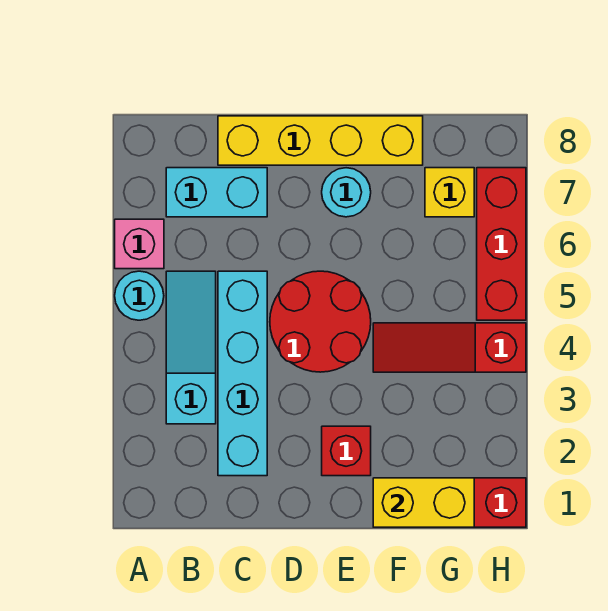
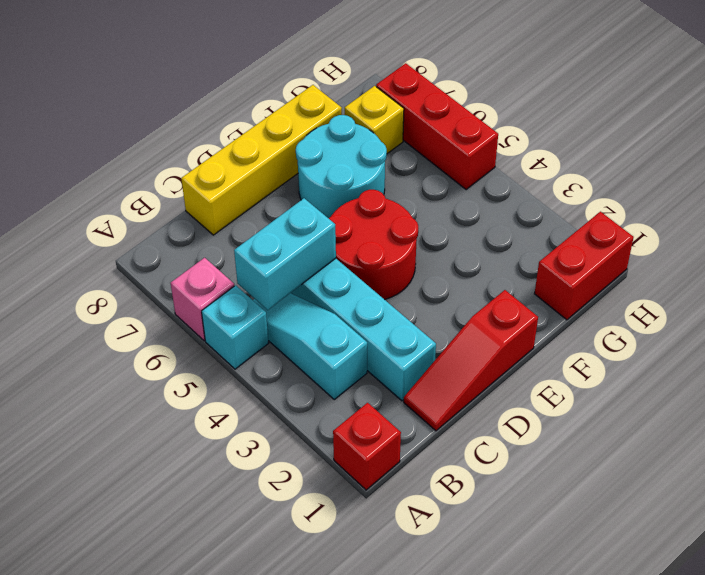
cyan 1x1 round brick [115,271,164,320] -> cyan 1x1 brick [202,285,268,369]
cyan 1x2 brick [166,168,267,217] -> cyan 1x2 brick moved to [234,198,336,310]
red 1x1 brick [322,426,371,476] -> red 1x1 brick moved to [333,403,401,490]
cyan 1x1 round brick [322,168,371,217] -> cyan 2x2 round brick [296,115,387,218]
yellow 1x2 brick [373,478,474,527] -> none
red 1x3 slope [373,323,526,372] -> red 1x3 slope moved to [404,290,538,431]

